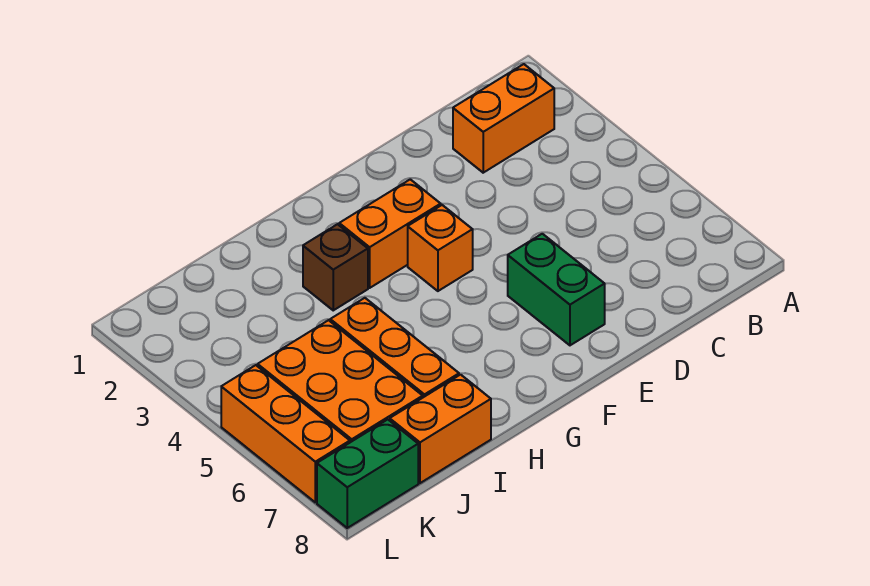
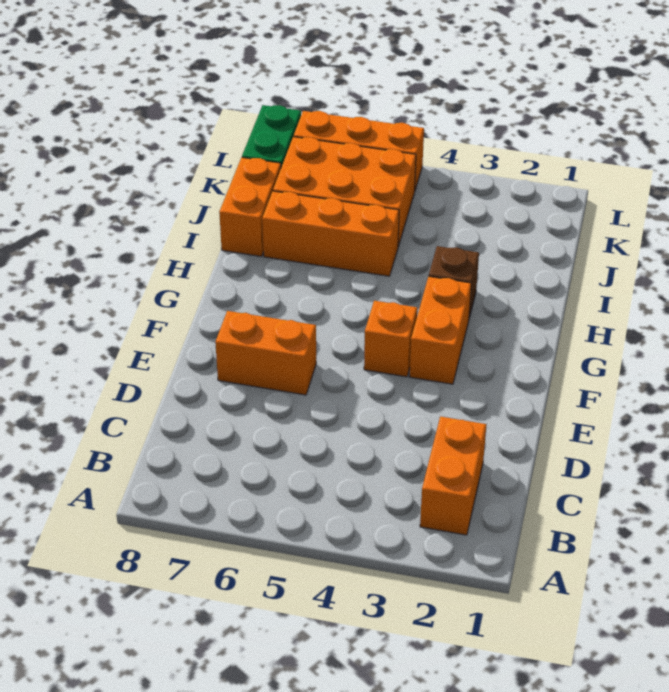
green 1x2 brick [508,234,605,345] -> orange 1x2 brick [215,311,316,395]

